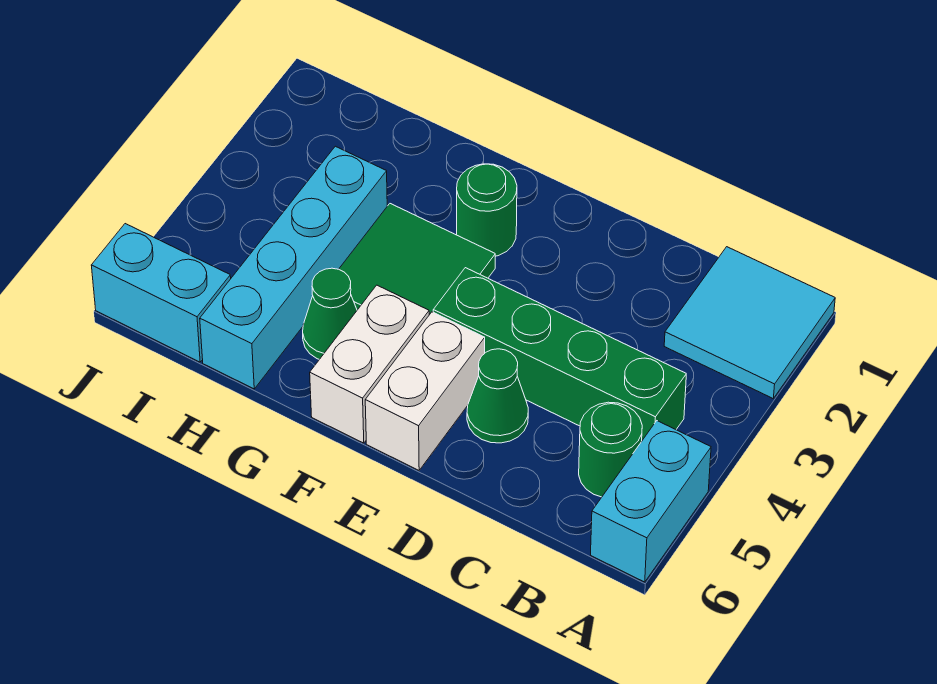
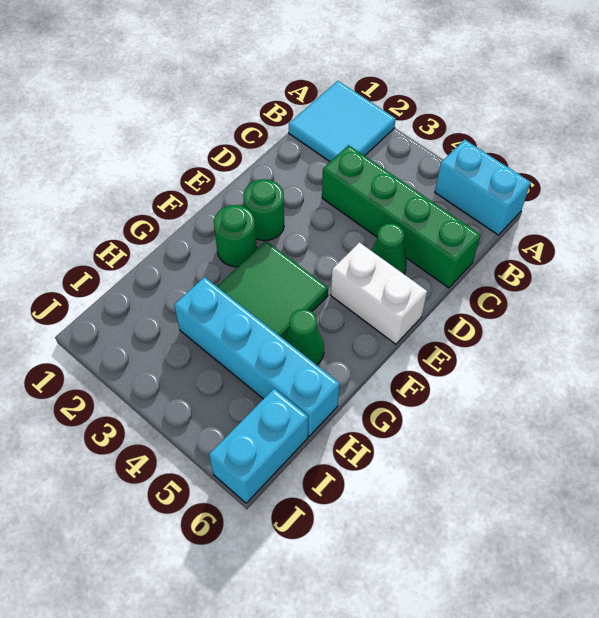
green 1x4 brick [433,268,686,440] -> green 1x4 brick turned to [322,145,481,288]
green 1x1 round brick [579,402,642,497] -> green 1x1 round brick moved to [243,179,284,241]
white 1x2 brick [310,285,429,443] -> none

